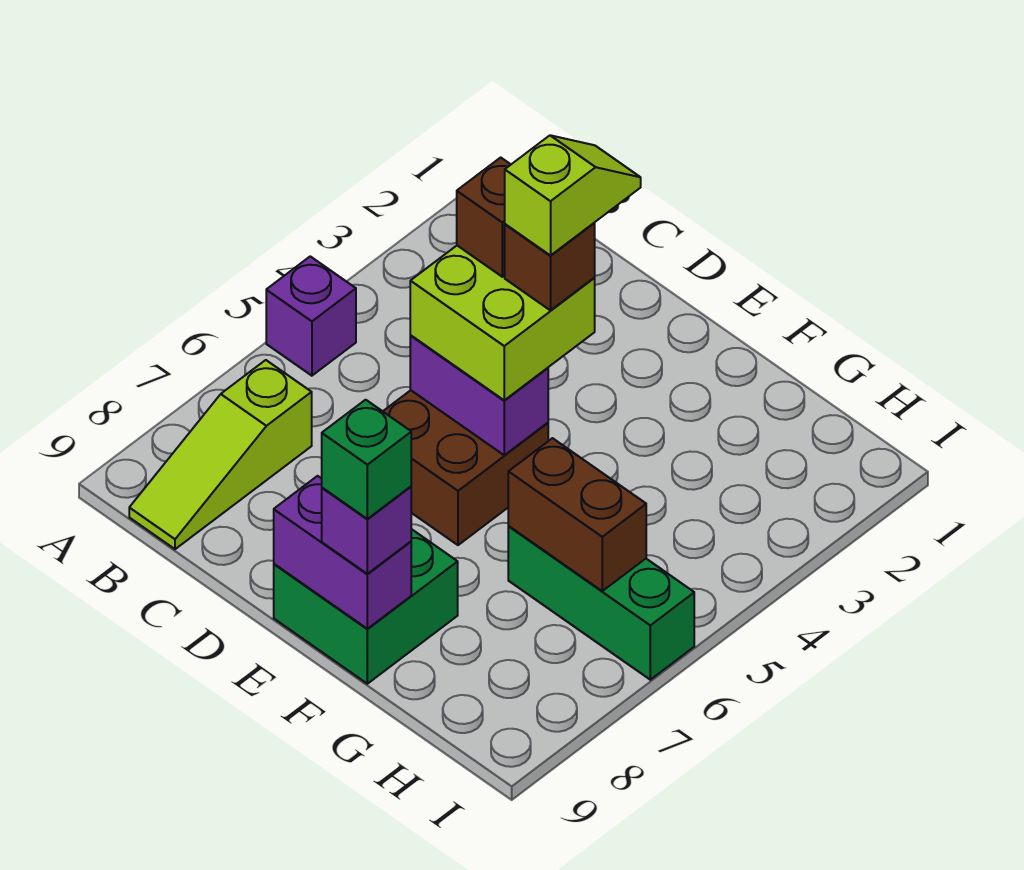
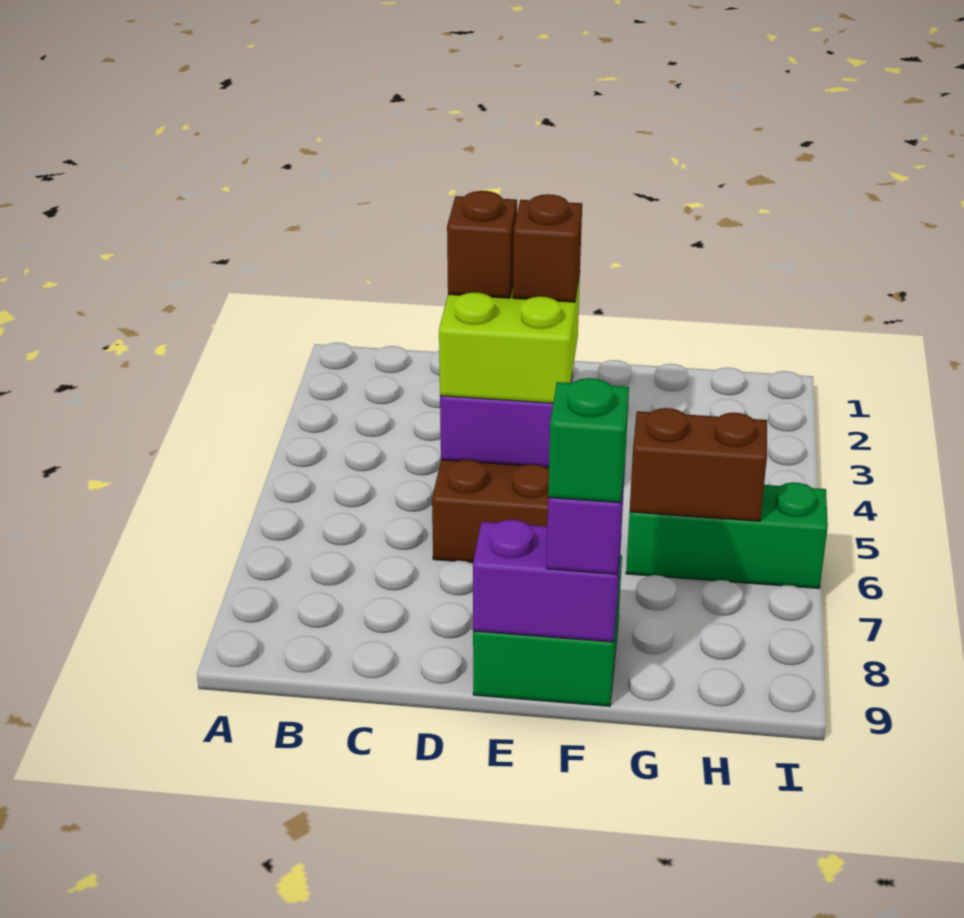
purple 1x1 brick [266,256,356,376] -> none
lime 1x3 slope [129,360,312,549] -> none
lime 1x2 slope [505,135,641,255] -> none

